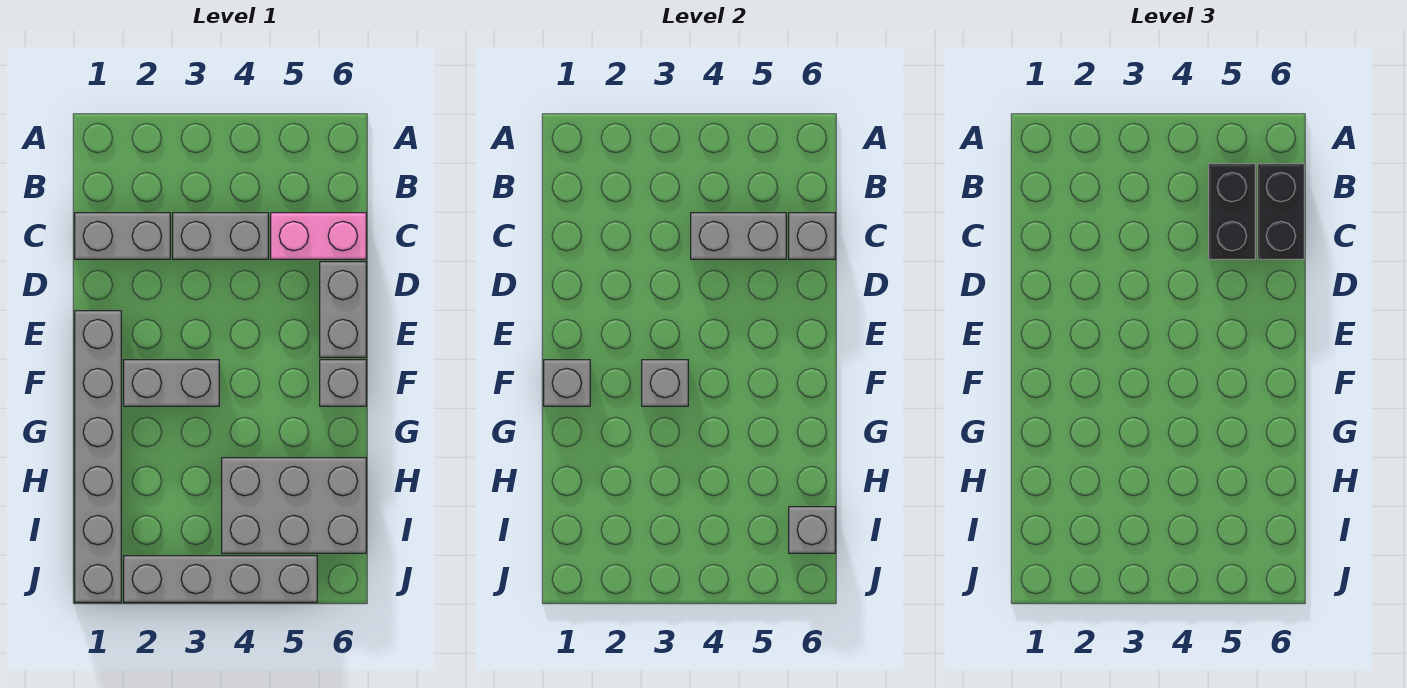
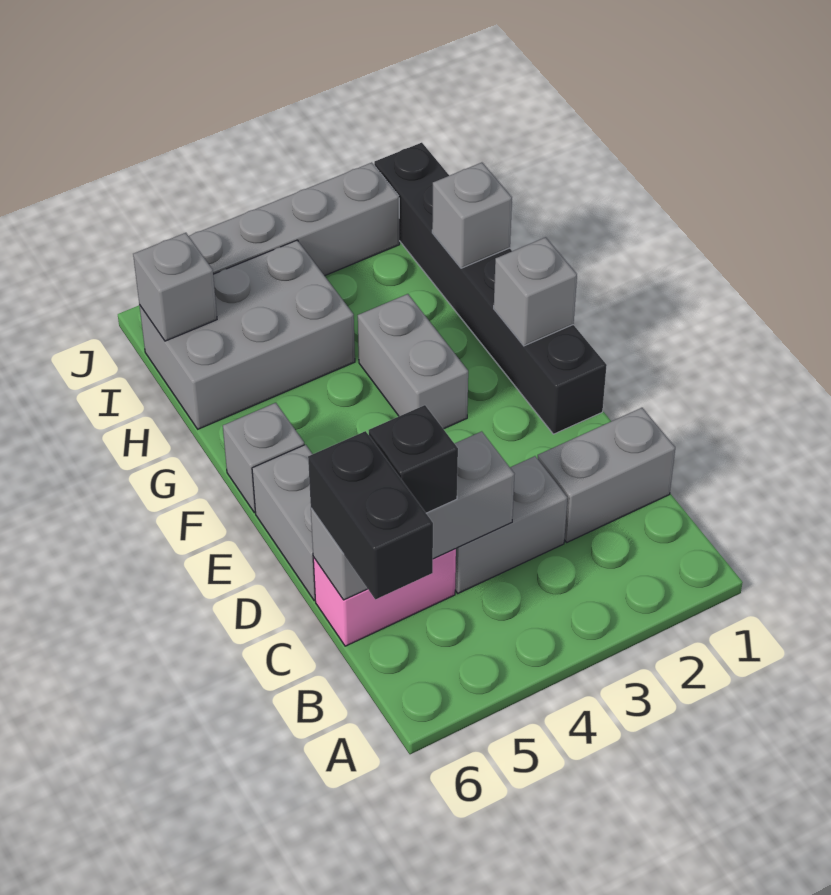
black 1x2 brick [1209,164,1255,259] -> black 1x1 brick [369,405,458,513]
grey 1x6 brick [75,311,121,602] -> black 1x6 brick [374,143,607,434]
grey 1x2 brick [124,360,219,406] -> grey 1x2 brick turned to [358,294,468,429]
grey 1x1 brick [642,360,688,406] -> grey 1x1 brick moved to [432,163,512,268]

